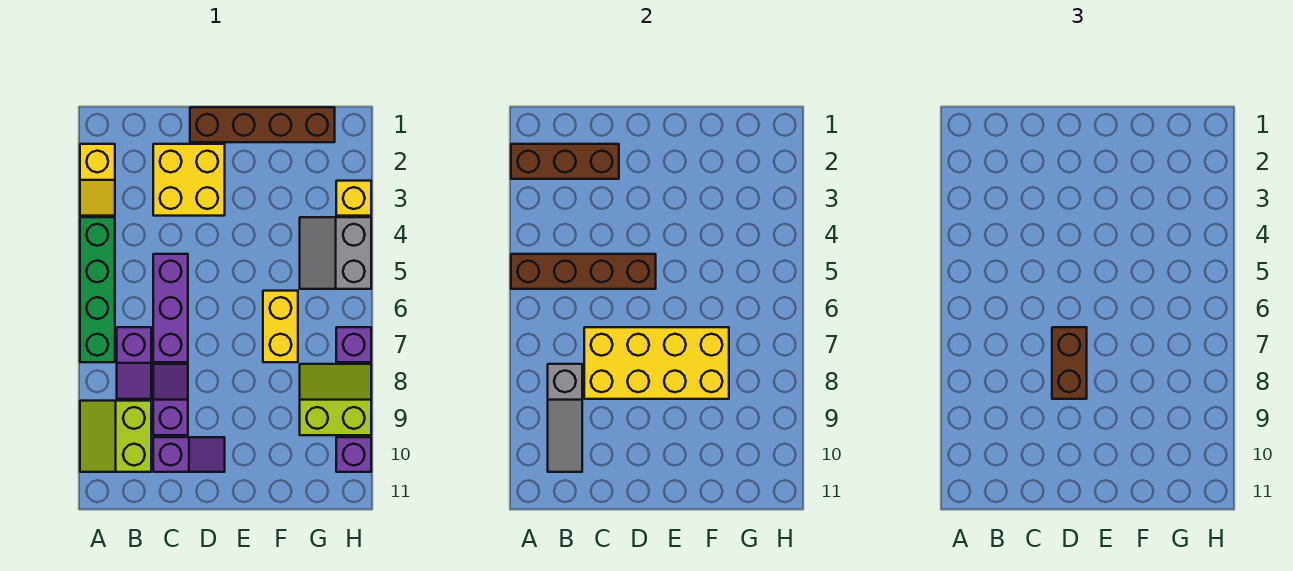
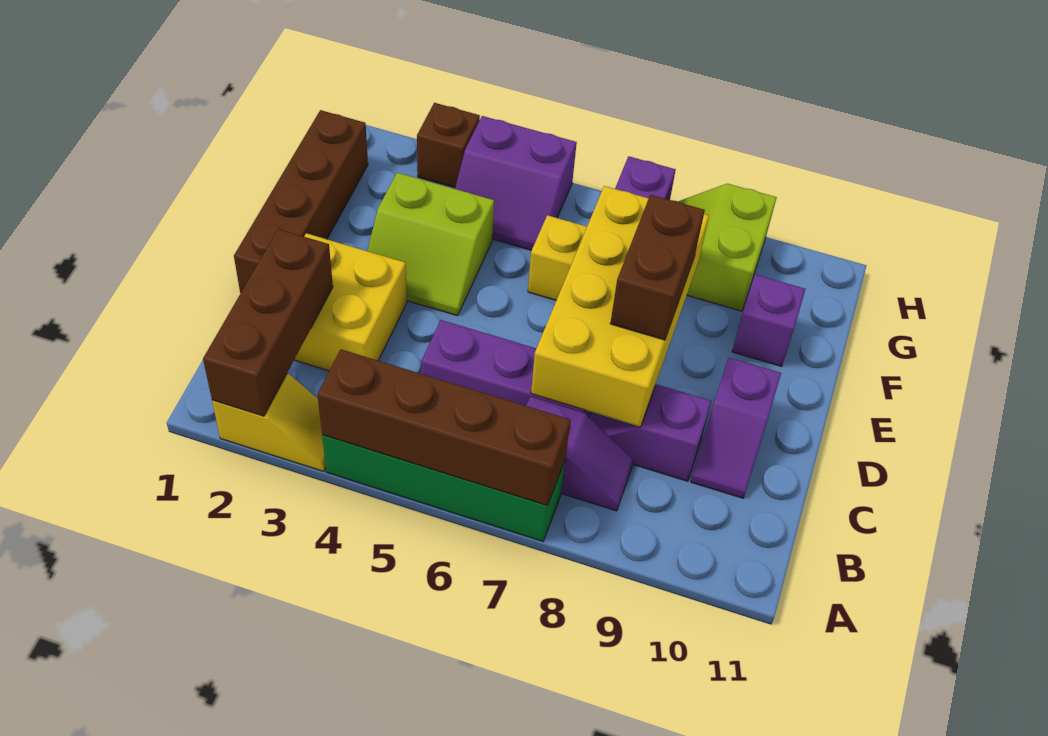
brown 1x4 brick [511,254,656,289] -> brown 1x4 brick turned to [317,349,570,506]
lime 2x2 slope [80,401,151,472] -> lime 2x2 slope moved to [367,173,494,316]
grey 1x3 slope [548,364,582,472] -> none
purple 1x2 slope [153,437,225,472] -> purple 1x2 slope turned to [691,358,781,498]
brown 1x2 brick [1052,327,1087,399] -> brown 1x2 brick turned to [610,195,705,340]
grey 2x2 slope [300,217,371,289] -> purple 2x2 slope [455,116,577,250]
yellow 1x1 brick [336,181,371,216] -> brown 1x1 brick [417,103,480,188]
purple 1x1 brick [336,437,371,472] -> purple 1x1 brick moved to [732,274,805,367]

